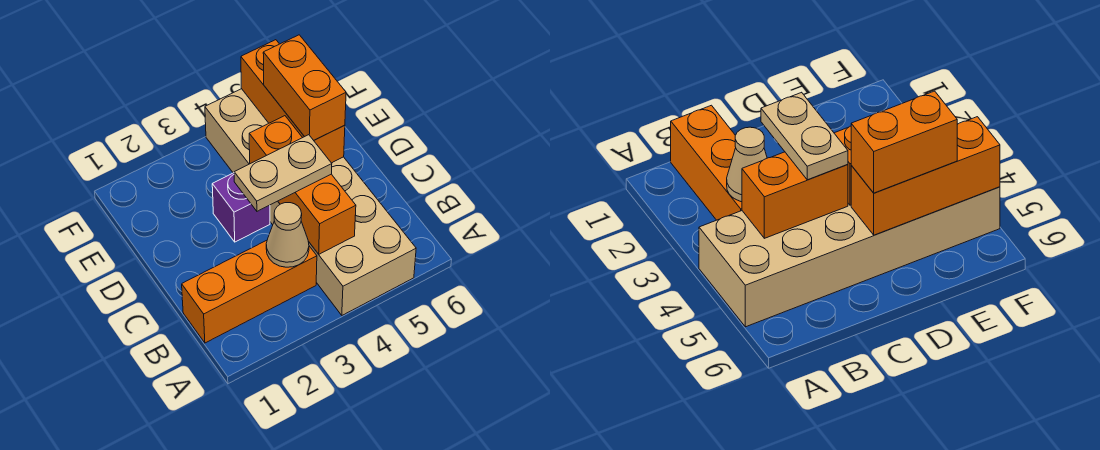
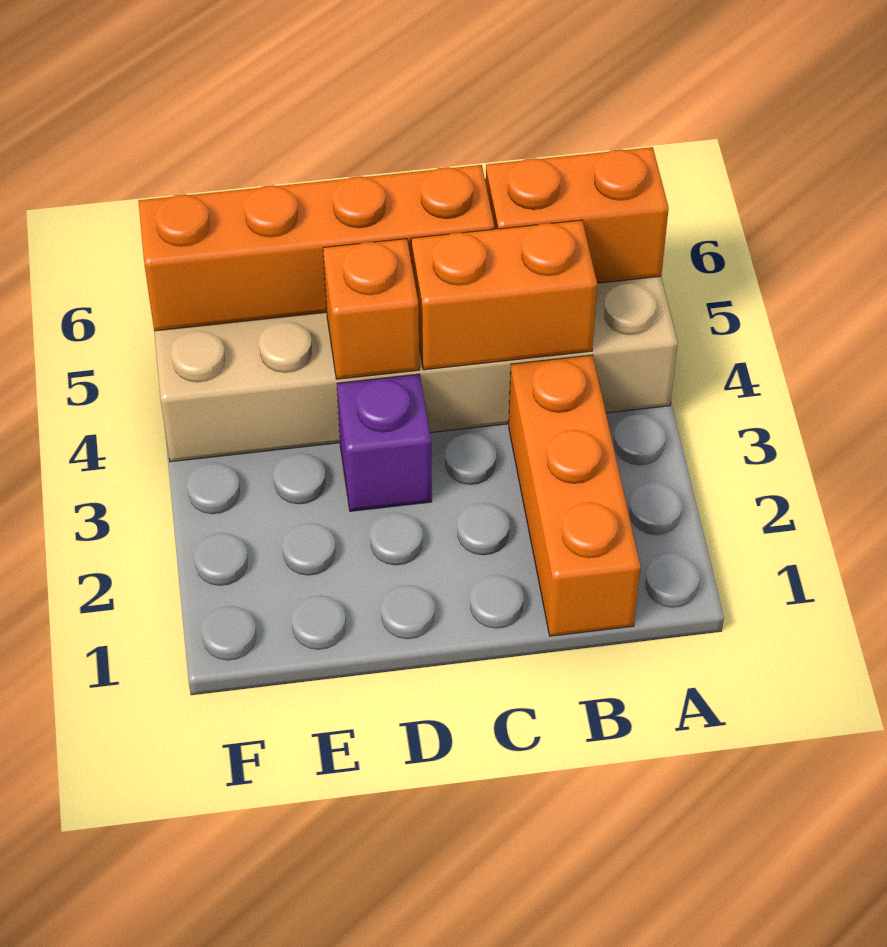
tan 1x1 cone [266,203,309,267] -> none
tan 1x2 plate [234,135,332,211] -> none
orange 1x3 brick [241,40,345,163] -> orange 1x4 brick [139,165,494,331]
orange 1x2 brick [263,35,346,140] -> orange 1x2 brick moved to [486,147,669,283]

